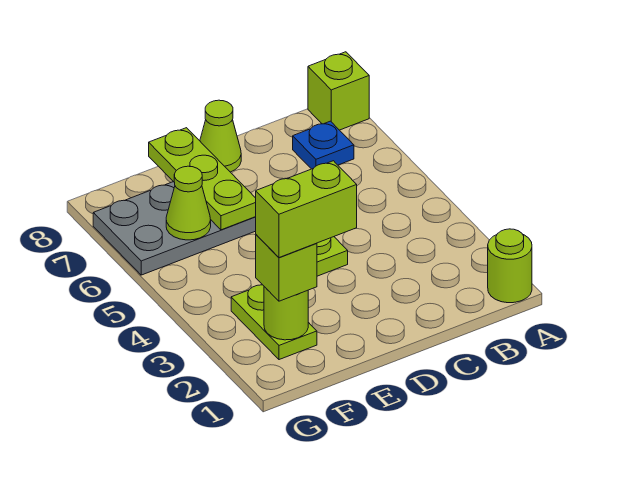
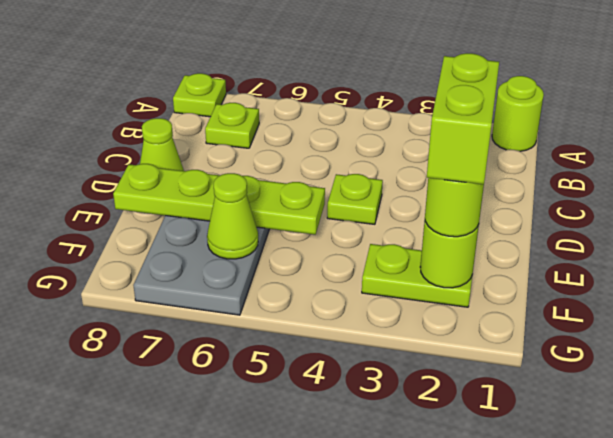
lime 1x1 brick [308,52,369,130] -> lime 1x1 plate [173,73,226,117]
blue 1x1 plate [293,121,354,169] -> lime 1x1 plate [205,103,259,148]
lime 1x3 plate [149,128,256,230] -> lime 1x4 plate [113,164,325,235]
lime 1x1 brick [256,235,317,301] -> lime 1x1 round brick [425,178,484,237]

